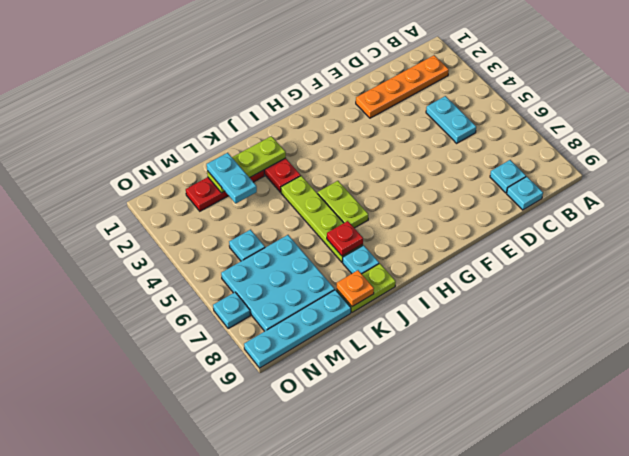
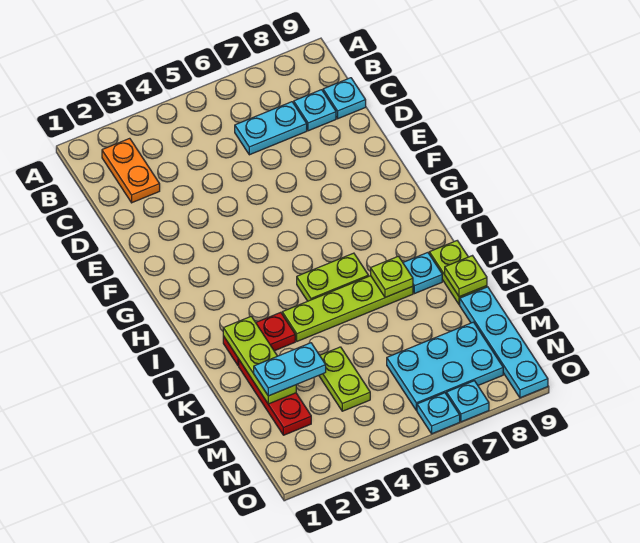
orange 1x4 plate [356,55,449,118] -> orange 1x2 plate [102,138,160,203]
cyan 1x2 plate [426,96,476,143] -> cyan 1x2 plate moved to [235,102,307,155]
red 1x1 plate [327,221,363,256] -> lime 1x1 plate [371,256,413,298]
orange 1x1 plate [337,270,374,307] -> lime 1x1 plate [445,256,487,297]
none -> lime 1x2 plate [319,347,370,411]
cyan 3x3 plate [221,235,335,331] -> cyan 2x3 plate [387,322,503,411]
cyan 1x1 plate [229,230,265,261] -> cyan 1x1 plate moved to [417,393,460,434]

